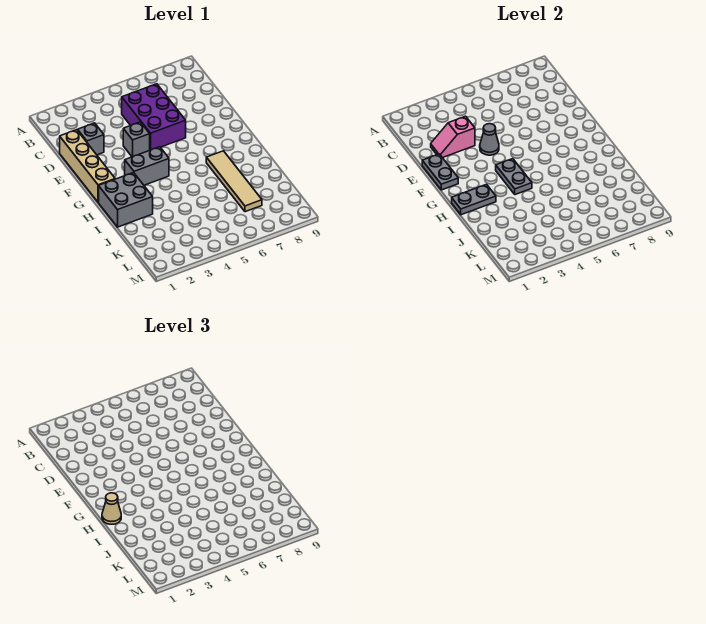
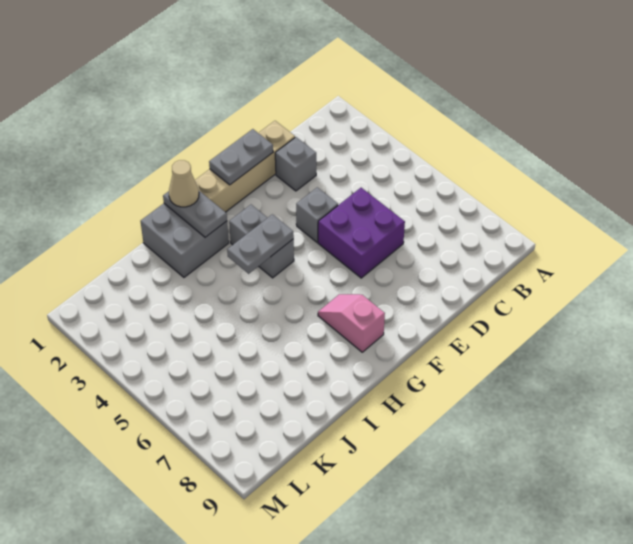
purple 2x3 brick [122,84,186,150] -> purple 2x2 brick [318,188,405,278]
pink 1x2 slope [431,116,475,158] -> pink 1x2 slope moved to [318,294,385,352]
grey 1x1 cone [480,124,499,155] -> none
tan 1x4 tile [206,151,262,212] -> none

